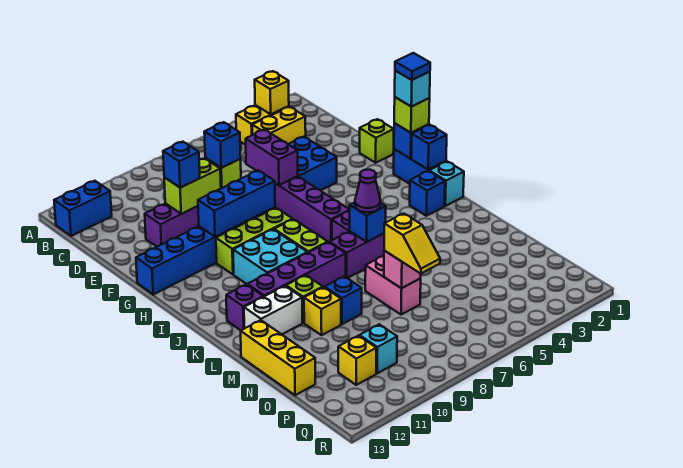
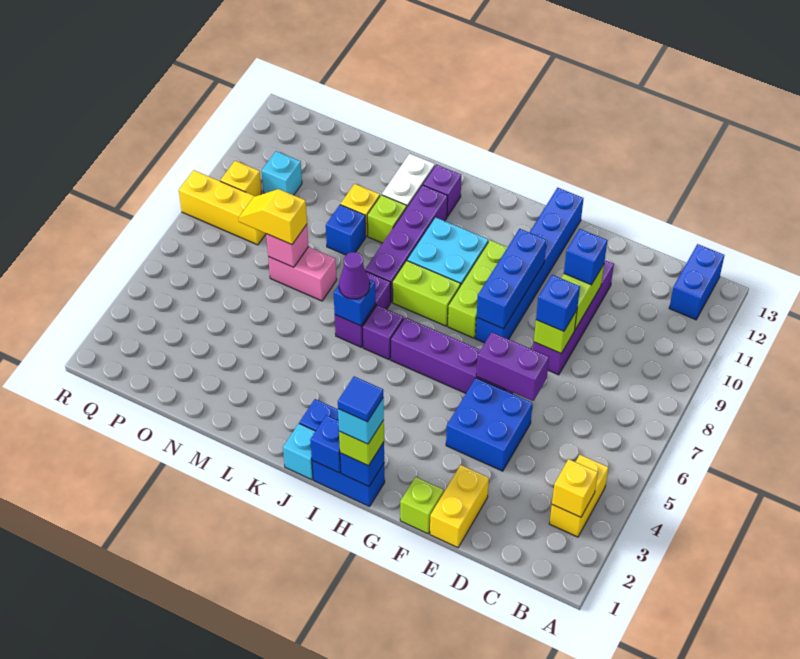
yellow 1x2 brick [252,107,306,144] -> yellow 1x2 brick moved to [430,465,489,548]
yellow 1x3 brick [241,320,315,395] -> yellow 1x3 brick moved to [179,170,266,245]
yellow 1x1 brick [338,336,376,385] -> yellow 1x1 brick moved to [220,161,262,196]

